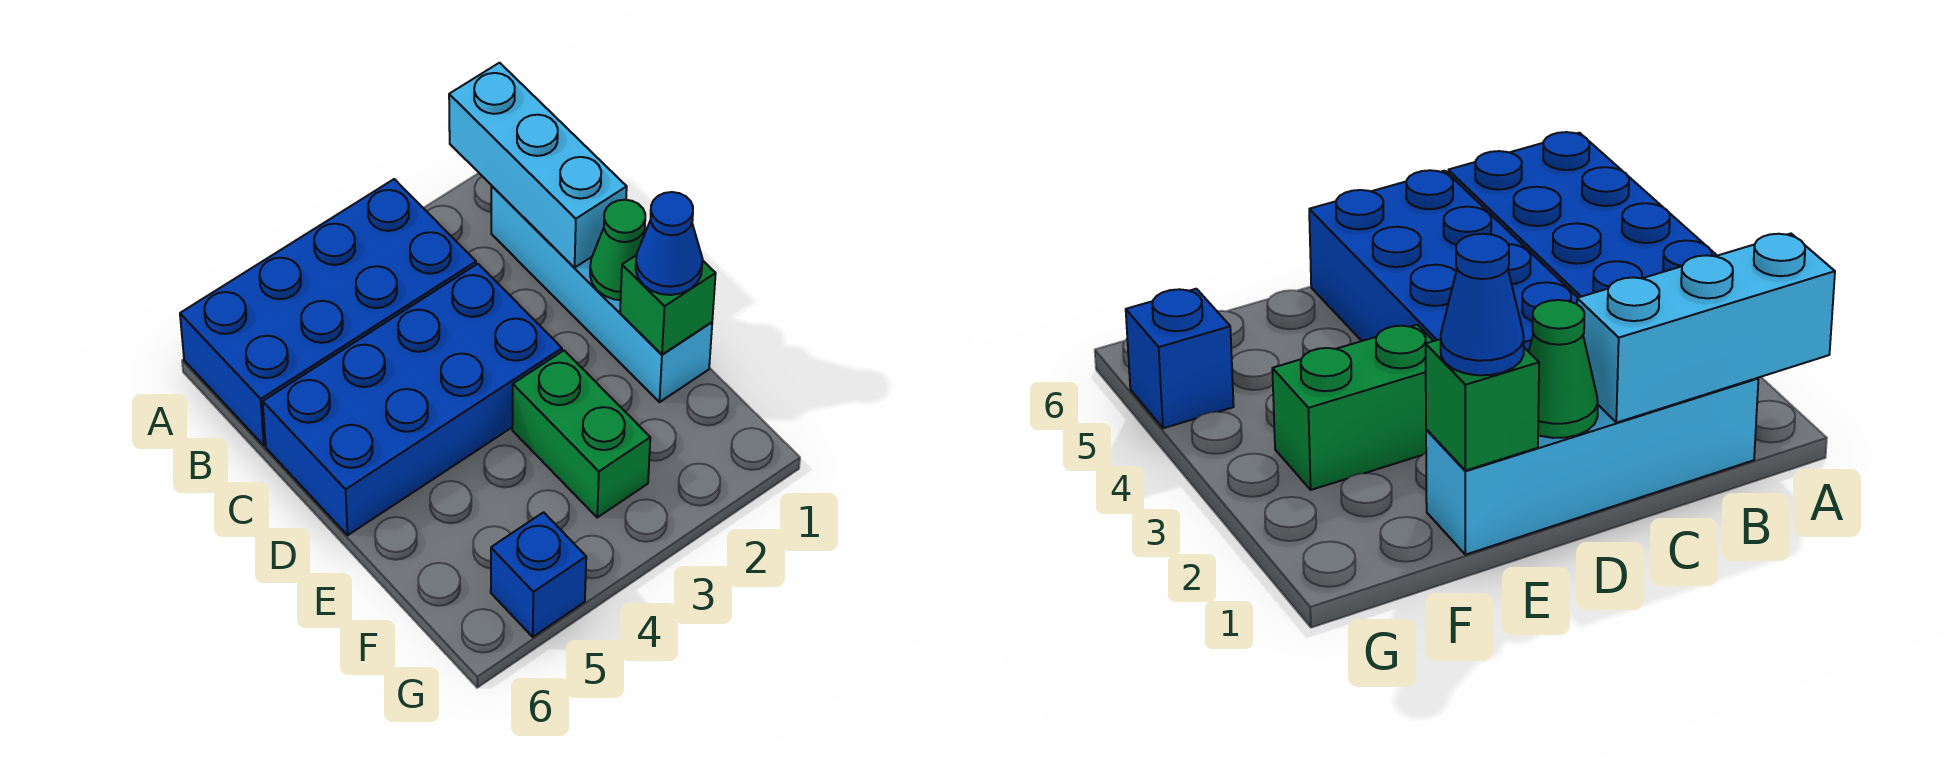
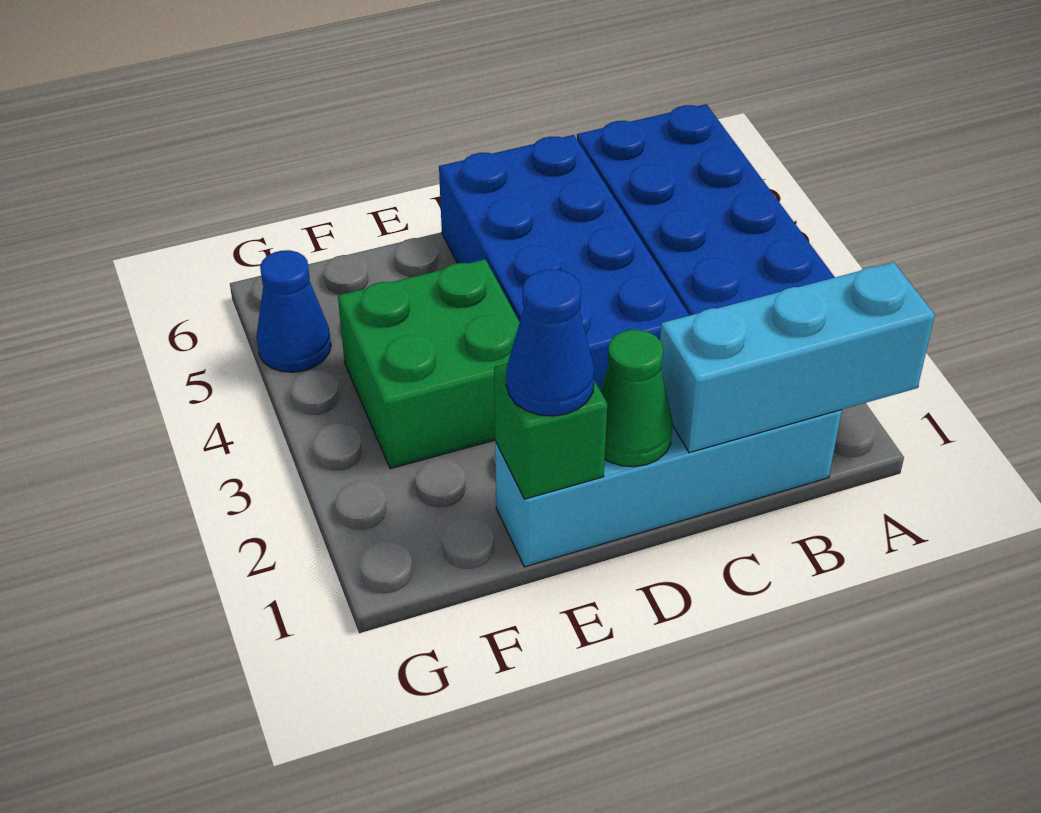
green 1x2 brick [512,351,650,517] -> green 2x2 brick [338,259,520,469]
blue 1x1 brick [491,512,586,637] -> blue 1x1 cone [256,250,331,372]

